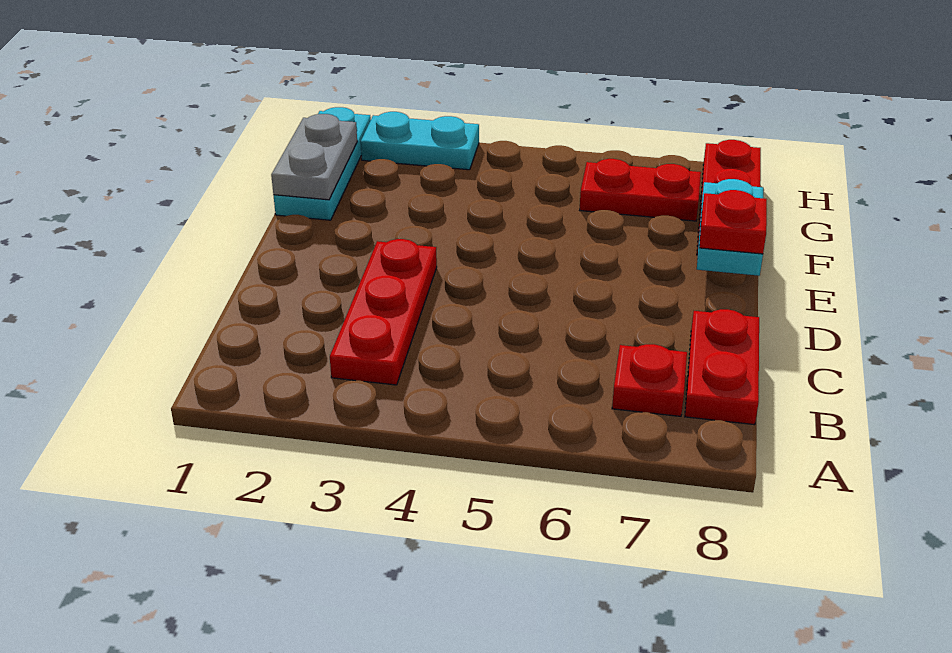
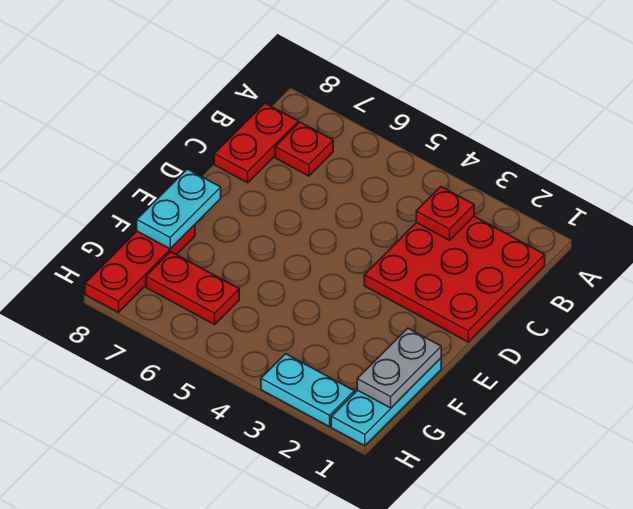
red 1x3 plate [330,239,437,385] -> red 3x3 plate [364,216,545,342]
red 1x1 plate [699,190,767,254] -> red 1x1 plate moved to [416,187,474,240]

